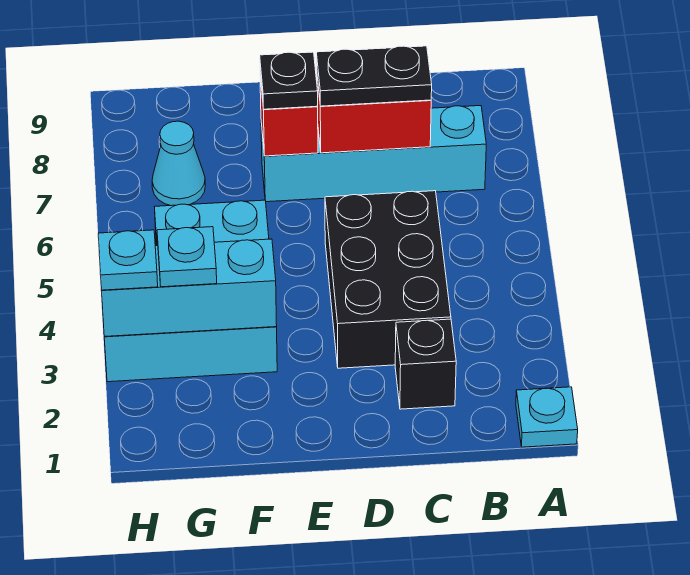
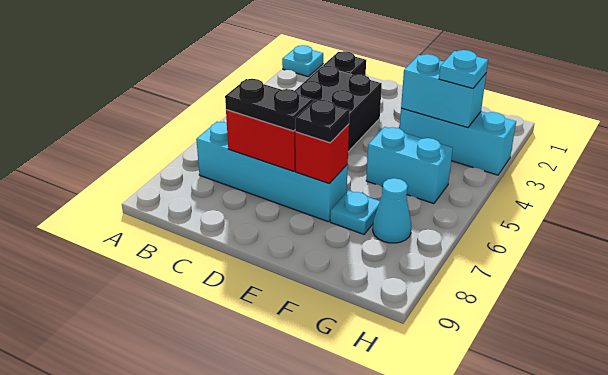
cyan 1x3 brick [102,239,277,337] -> cyan 1x2 brick [401,54,486,128]
cyan 1x1 plate [98,230,158,290] -> cyan 1x1 plate moved to [330,190,380,234]

